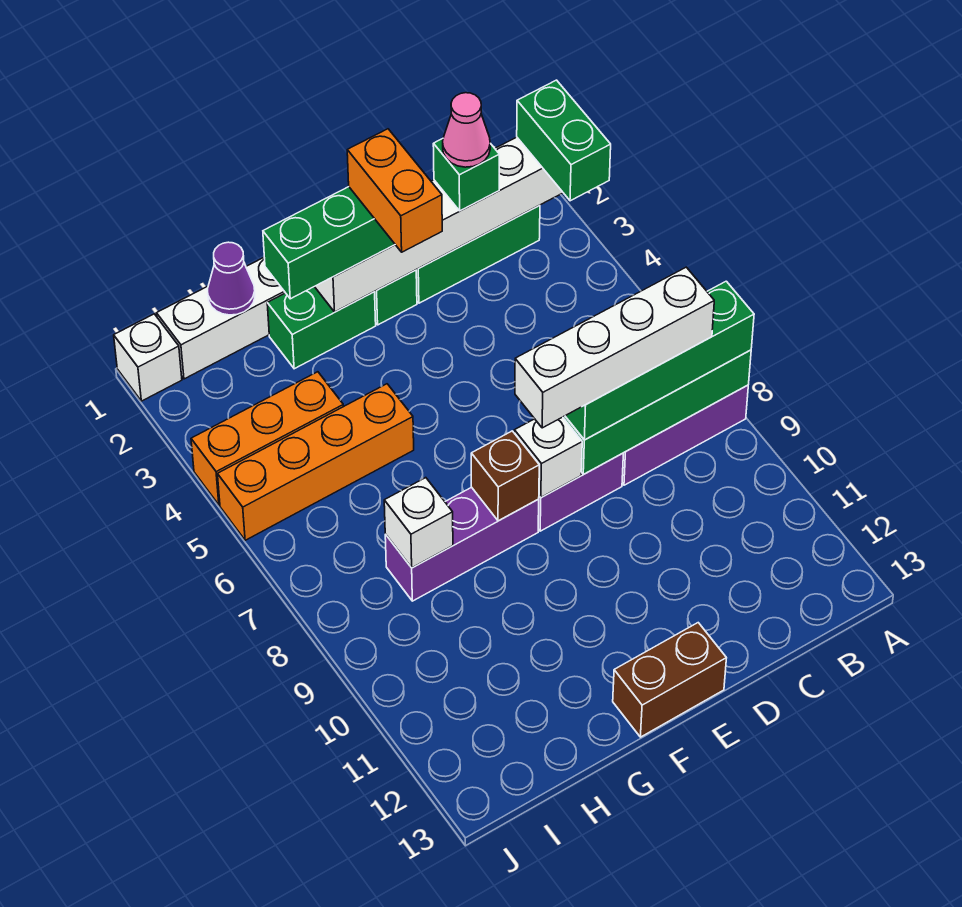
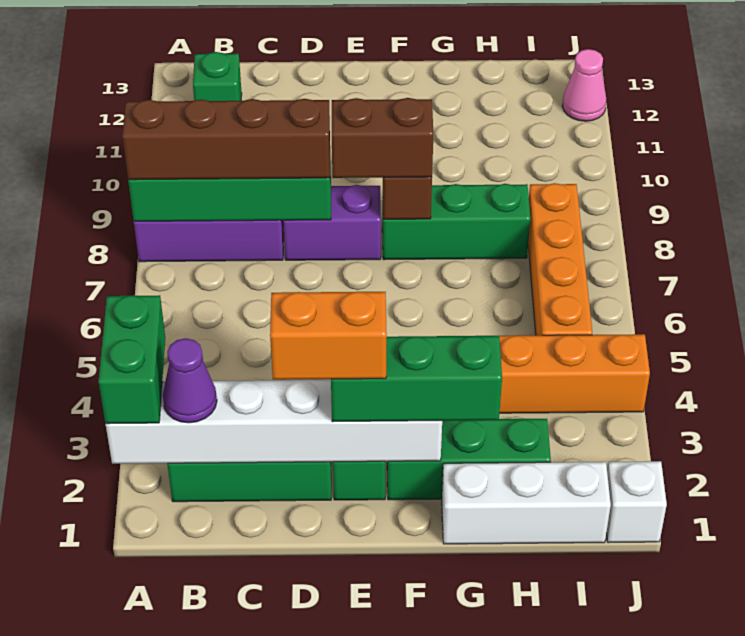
green 1x4 brick [565,281,754,440] -> brown 1x4 brick [122,99,330,180]
white 1x4 brick [515,267,714,428] -> none
green 1x1 brick [433,139,499,211] -> green 1x1 brick moved to [193,52,242,101]
pink 1x1 cone [443,93,490,167] -> pink 1x1 cone moved to [562,49,607,121]
orange 1x2 brick [347,129,442,252] -> orange 1x2 brick turned to [270,292,387,380]
white 1x1 brick [514,417,582,498] -> none
brown 1x2 brick [613,623,726,737] -> brown 1x2 brick moved to [332,98,433,178]
green 1x2 brick [267,287,376,369] -> green 1x3 brick [387,419,551,500]
purple 1x3 brick [385,487,539,601] -> green 1x3 brick [382,184,530,260]
orange 1x4 brick [217,384,414,540] -> orange 1x4 brick turned to [528,183,592,335]
purple 1x1 cone [207,242,255,315] -> purple 1x1 cone moved to [163,338,217,423]
white 1x1 brick [384,478,453,568] -> none

